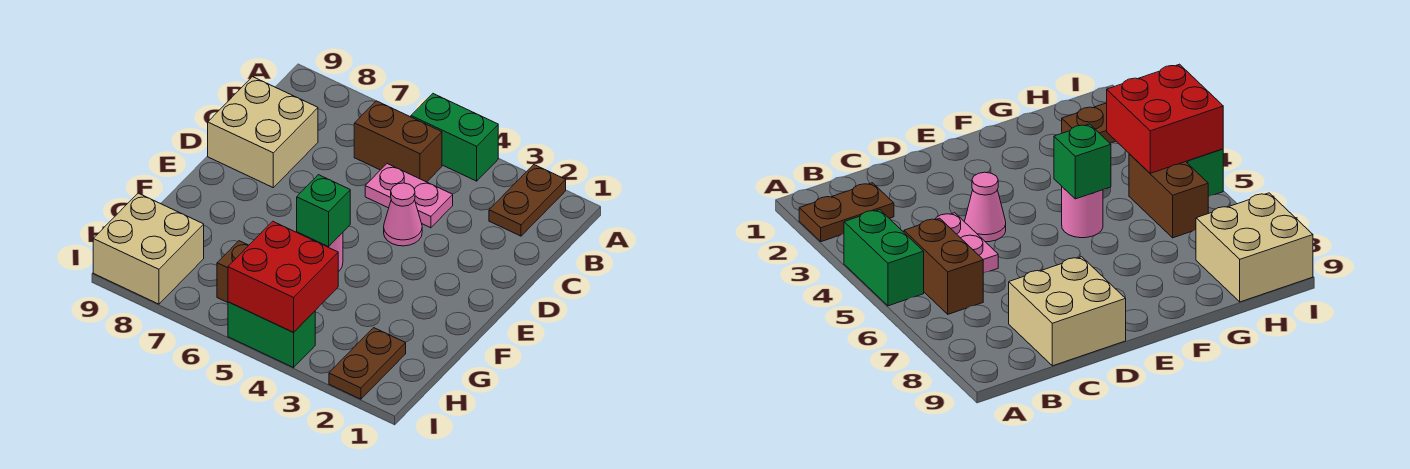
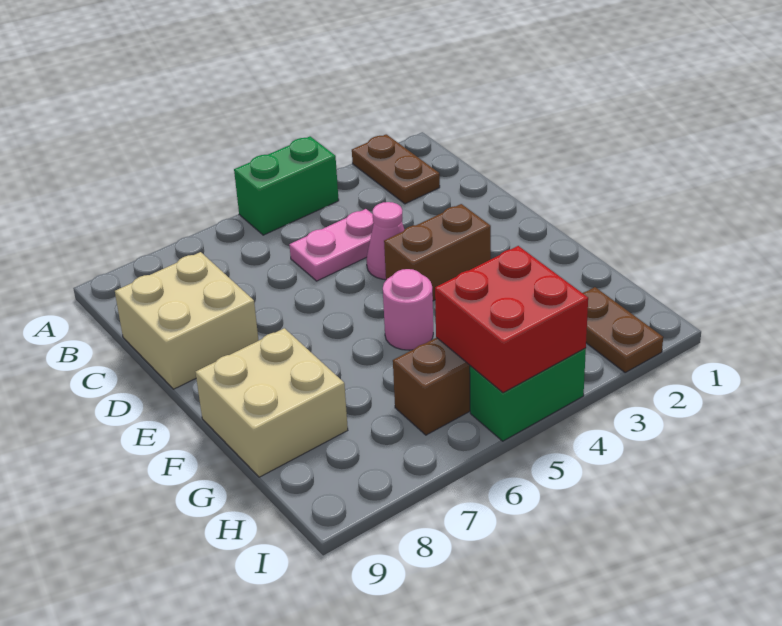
brown 1x2 brick [354,101,442,182] -> brown 1x2 brick moved to [384,204,491,301]
green 1x1 brick [297,175,350,247] -> none
tan 2x2 brick [93,193,204,304] -> tan 2x2 brick moved to [196,328,348,477]

